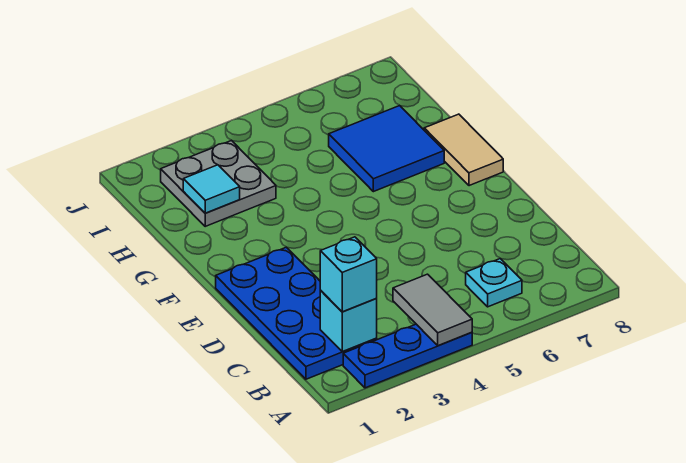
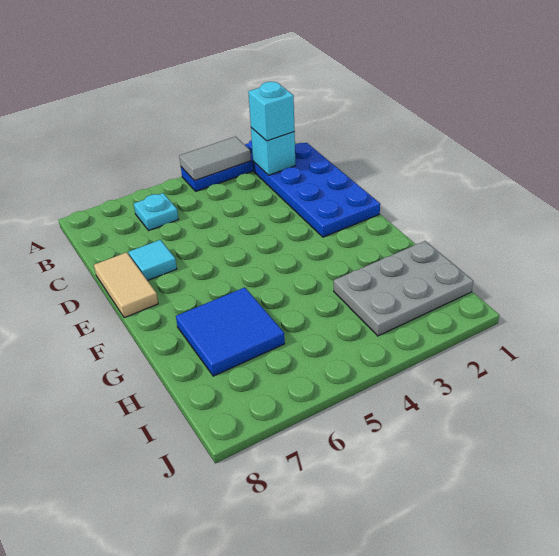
grey 1x2 tile [393,274,472,346] -> grey 1x2 tile turned to [179,137,251,181]
tan 1x2 tile [424,114,503,186] -> tan 1x2 tile moved to [94,252,158,318]
grey 2x2 plate [161,140,276,226] -> grey 2x3 plate [334,241,473,336]
cyan 1x1 tile [183,165,240,213] -> cyan 1x1 tile moved to [129,240,177,281]

